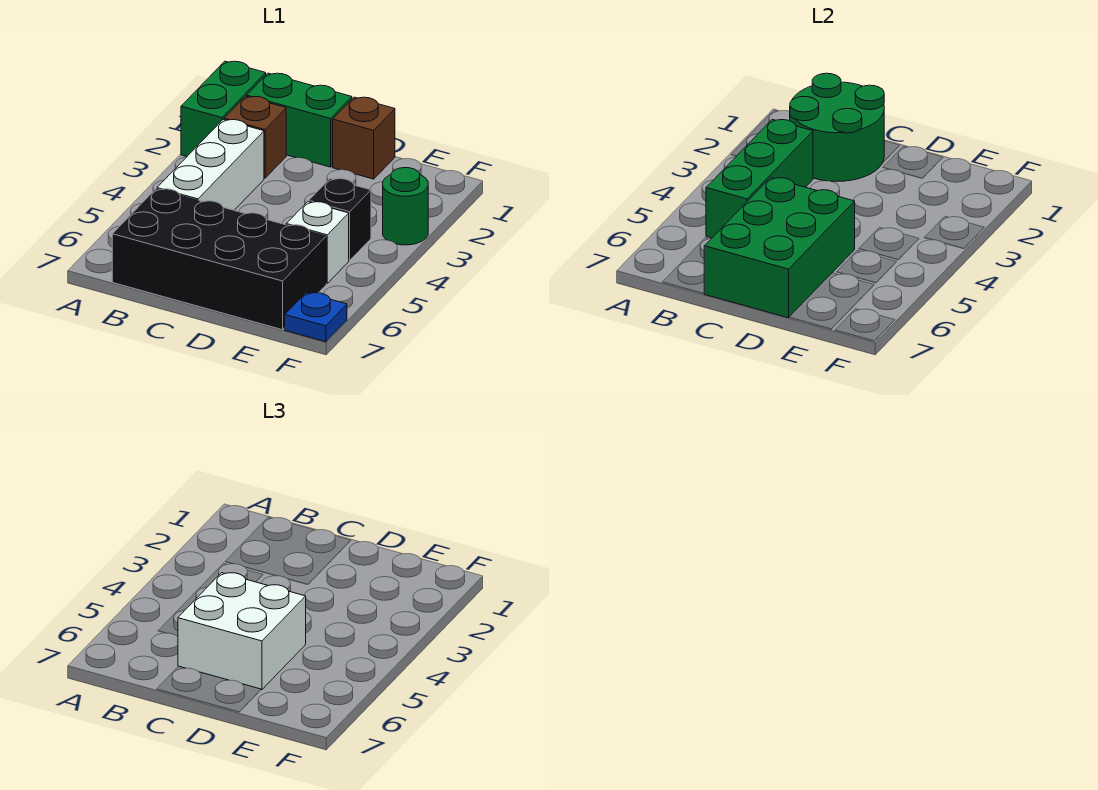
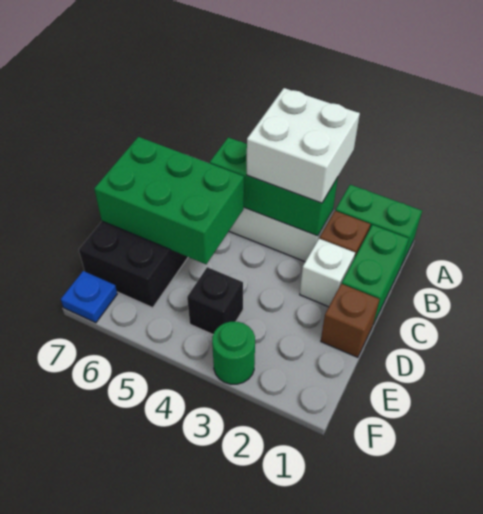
green 2x2 round brick [790,73,884,182] -> none
white 2x2 brick [178,573,306,690] -> white 2x2 brick moved to [247,88,360,203]
white 1x1 brick [286,202,349,283] -> white 1x1 brick moved to [300,239,355,307]

